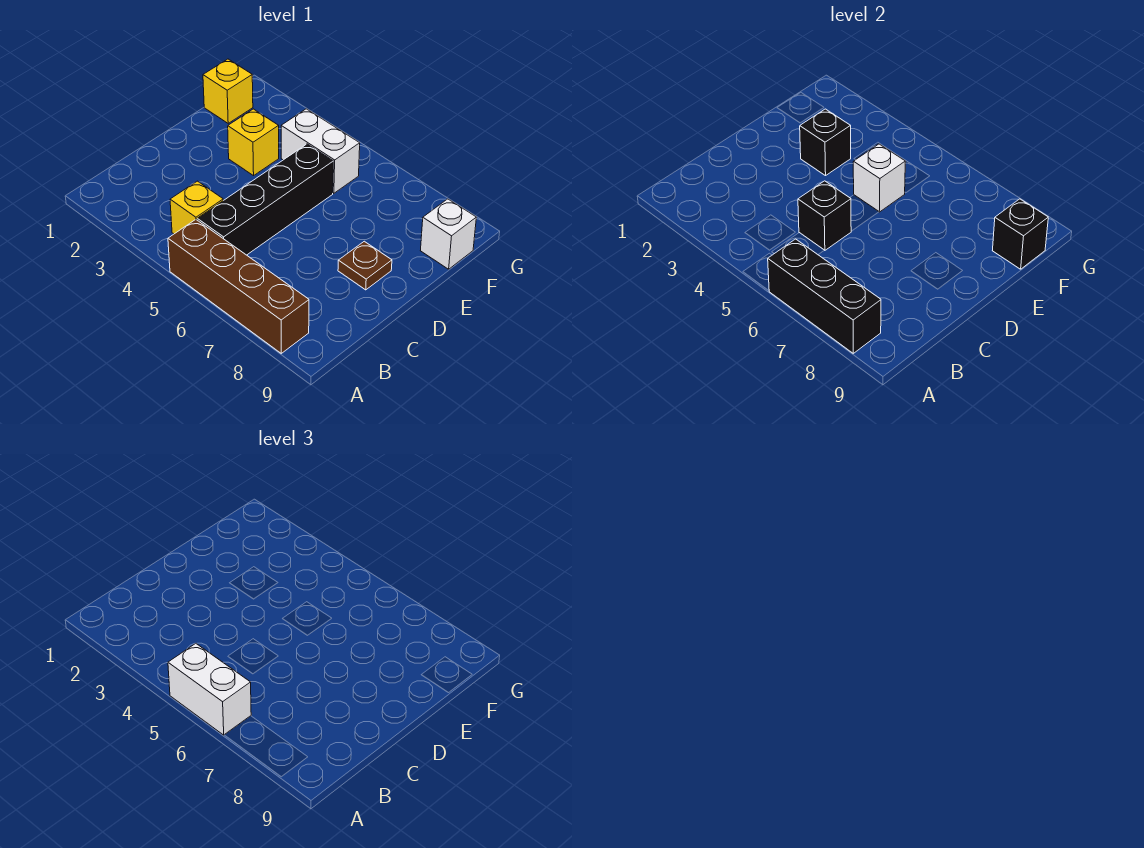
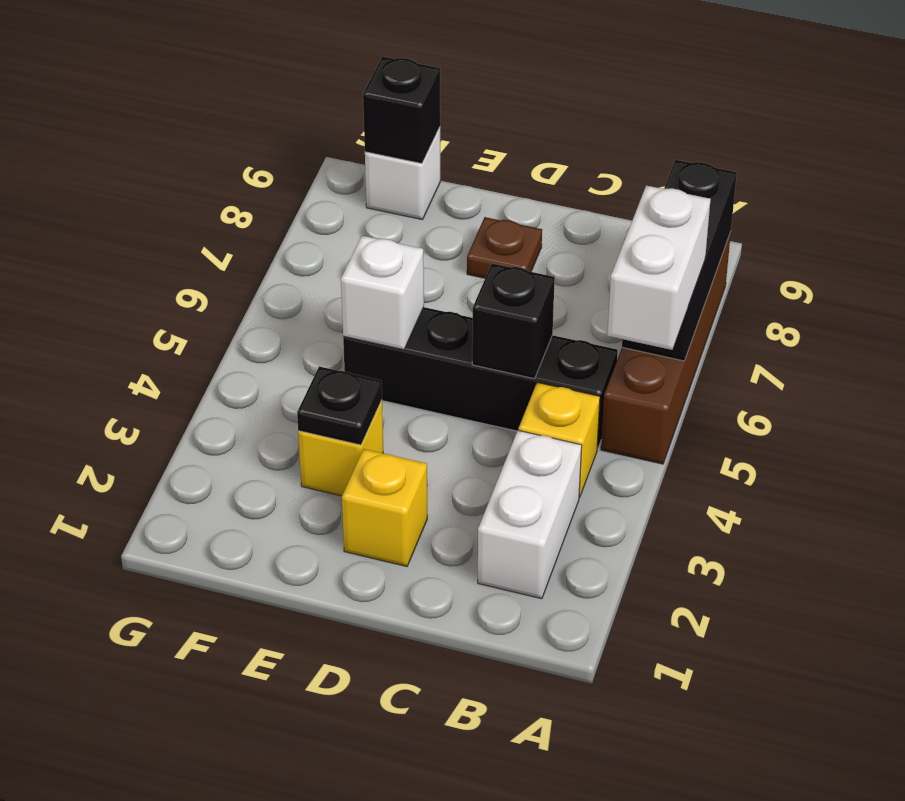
black 1x1 brick [800,109,851,176] -> black 1x1 plate [297,366,382,445]
yellow 1x1 brick [203,59,253,123] -> yellow 1x1 brick moved to [342,449,427,566]
white 1x2 brick [281,109,360,193] -> white 1x2 brick moved to [478,430,582,599]

